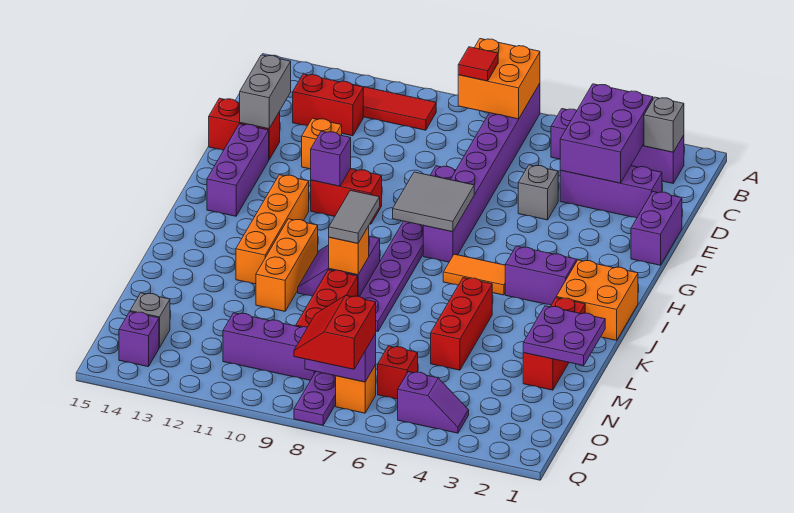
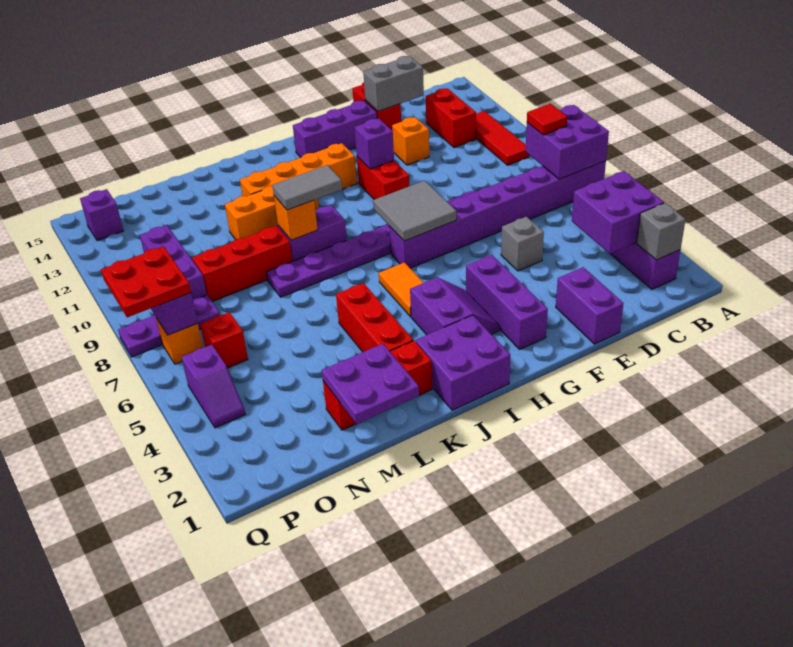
orange 2x2 brick [458,39,540,119] -> purple 2x2 brick [526,105,609,179]
purple 2x3 brick [560,84,653,183] -> purple 2x2 brick [572,171,664,254]
purple 1x3 brick [560,166,662,218] -> purple 1x3 brick moved to [466,255,548,349]
purple 1x2 brick [631,192,682,265] -> purple 1x2 brick turned to [556,267,624,344]
orange 2x2 brick [556,260,638,340] -> purple 2x2 brick [416,315,510,410]
red 1x3 brick [431,278,492,370] -> red 1x3 brick turned to [336,283,413,352]
grey 1x1 brick [130,293,170,348] -> none
red 2x2 slope [294,295,376,369] -> red 2x2 plate [101,246,191,317]

